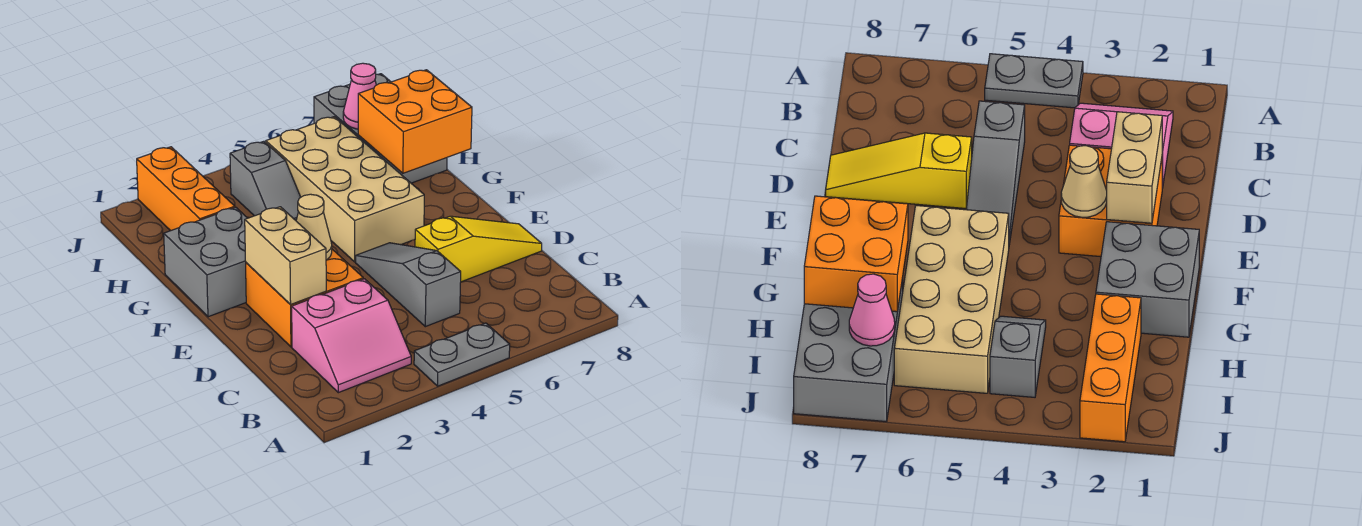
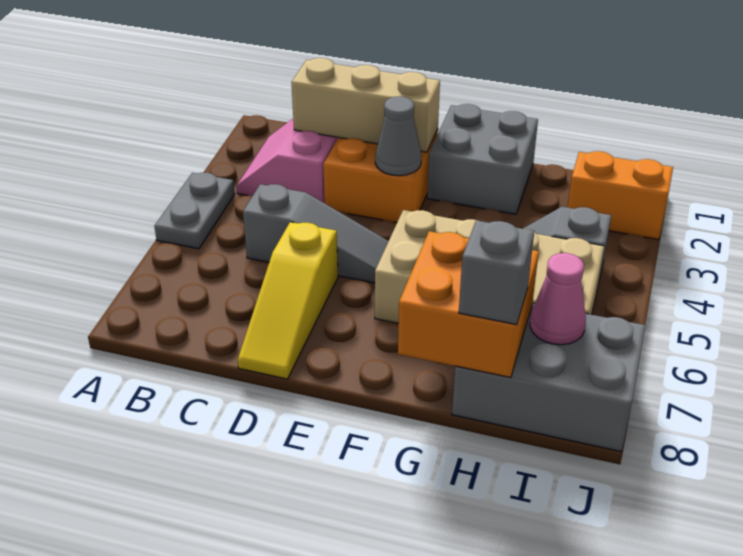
tan 1x2 brick [245,207,326,305] -> tan 1x3 brick [291,58,440,152]
tan 1x1 cone [296,194,332,260] -> grey 1x1 cone [375,96,421,176]
orange 1x3 brick [137,147,235,231] -> orange 1x2 brick [568,151,673,240]
none -> grey 1x1 brick [459,220,534,325]

